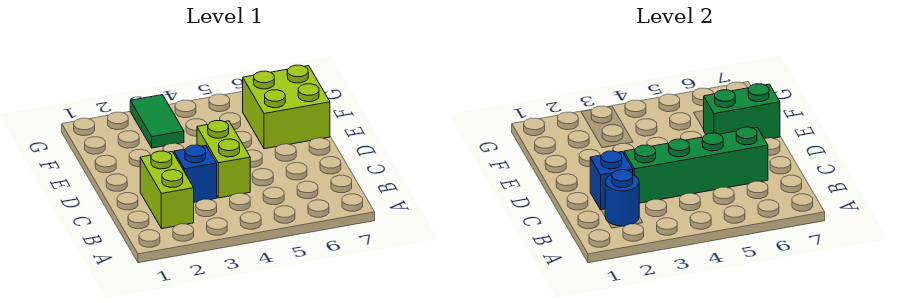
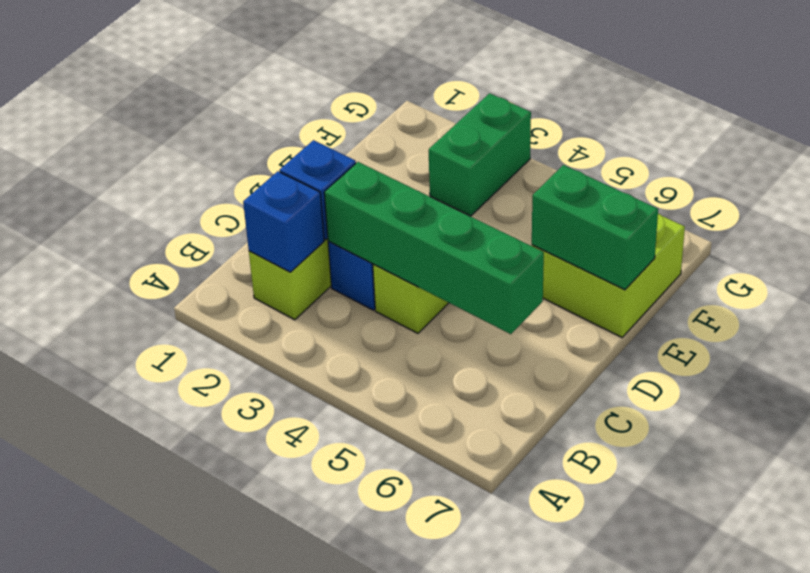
blue 1x1 round brick [605,170,639,226] -> blue 1x1 brick [243,171,324,272]
green 1x2 tile [130,95,184,148] -> green 1x2 brick [429,93,531,216]

